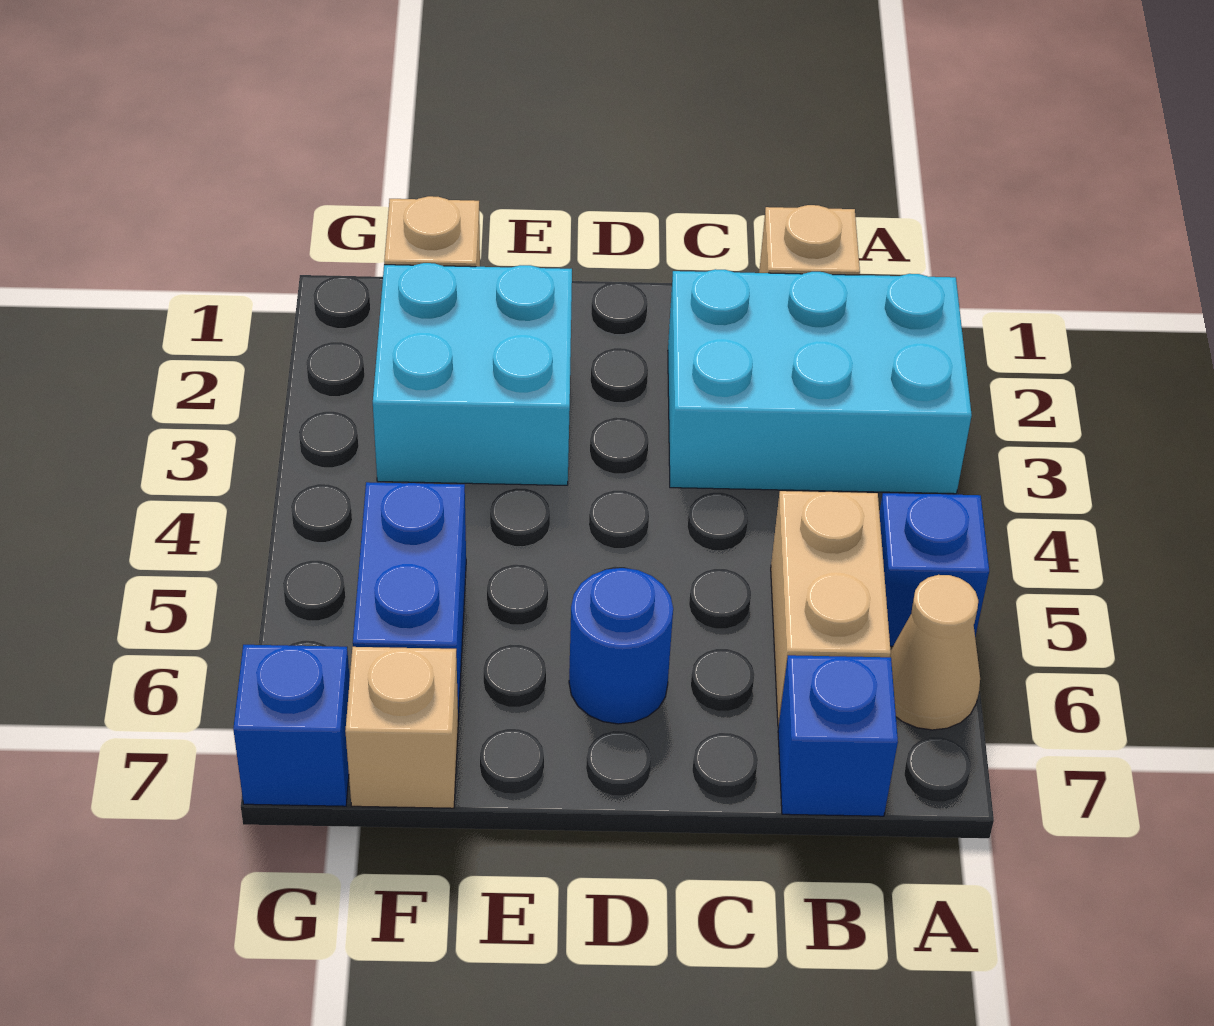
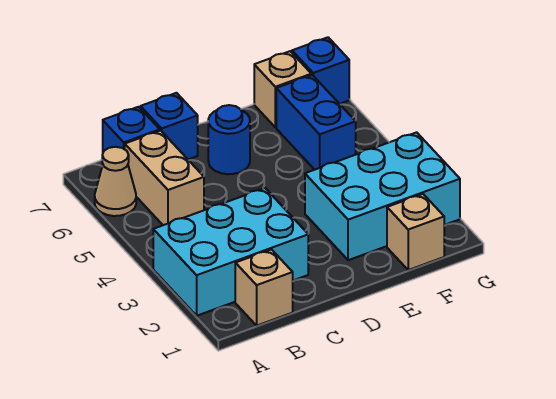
blue 1x1 brick [879,493,989,646] -> blue 1x1 brick moved to [141,93,198,159]
cyan 2x2 brick [373,263,572,485] -> cyan 2x3 brick [305,132,460,260]

